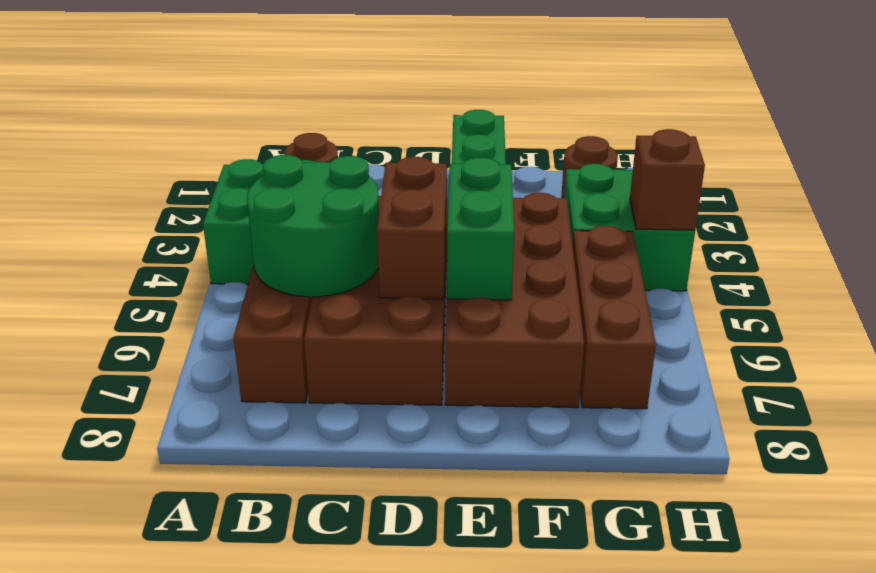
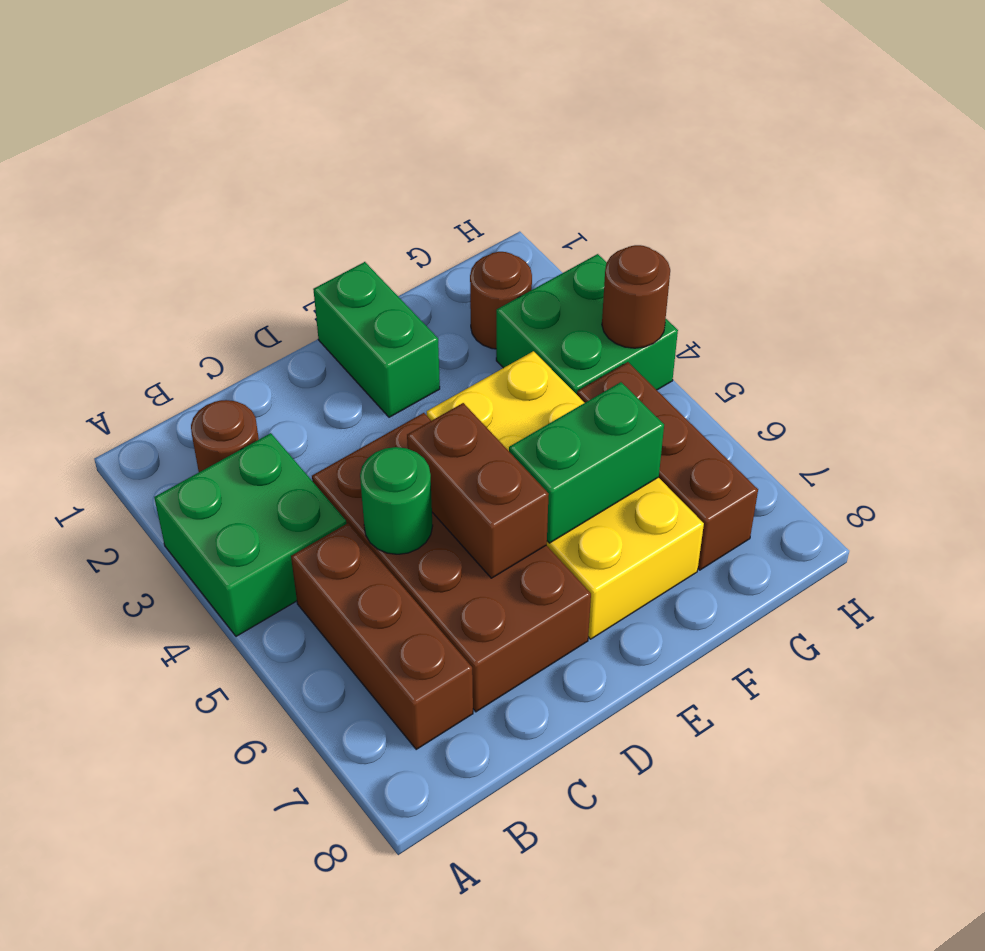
green 2x2 round brick [247,155,379,297] -> green 1x1 round brick [360,447,433,554]
brown 2x4 brick [445,193,584,408] -> yellow 2x4 brick [427,351,704,639]
green 1x2 brick [447,158,514,300] -> green 1x2 brick turned to [509,382,664,543]
brown 1x1 brick [630,129,705,230] -> brown 1x1 round brick [602,245,670,348]

